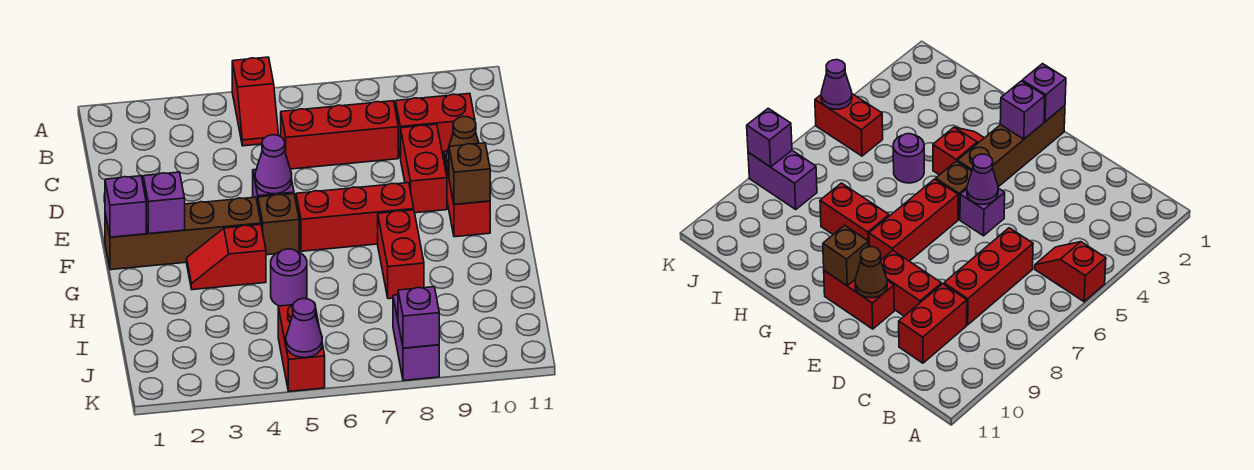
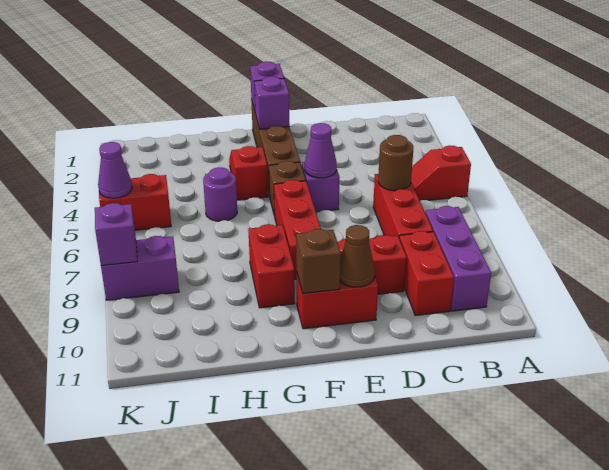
none -> purple 1x3 brick [425,206,491,311]
none -> brown 1x1 round brick [378,135,413,191]
red 1x2 brick [378,210,424,299] -> red 1x2 brick turned to [248,224,295,308]

